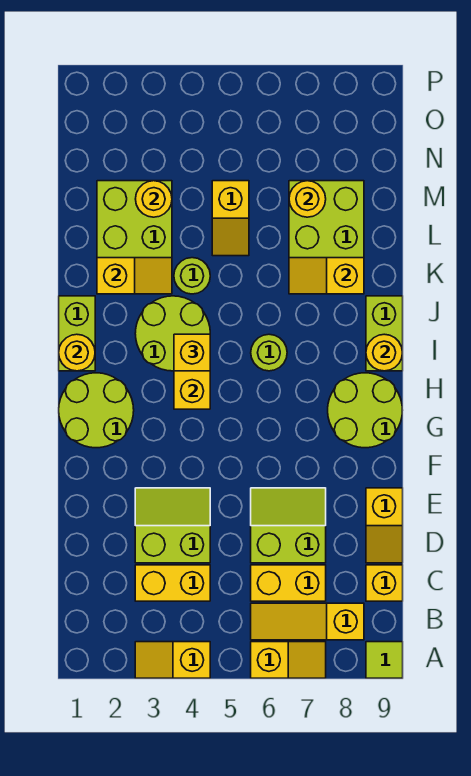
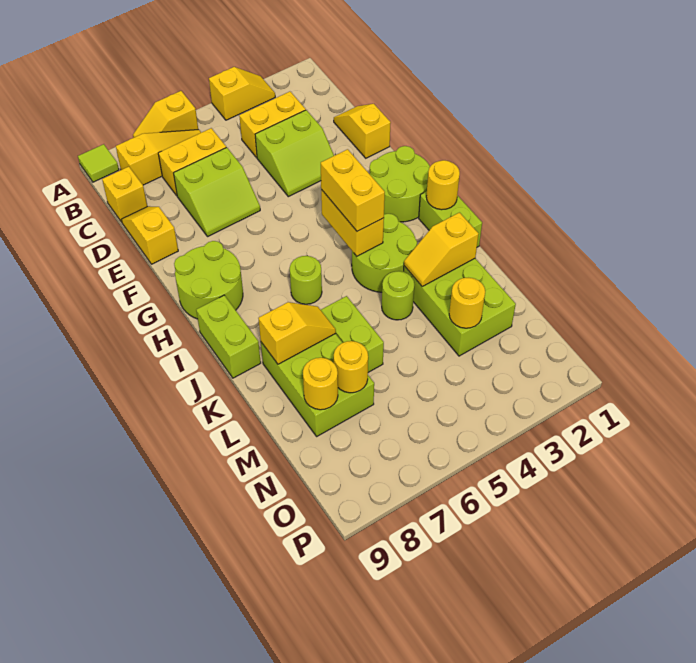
yellow 1x1 brick [174,334,210,371] -> yellow 1x2 brick [321,149,385,231]
yellow 1x1 round brick [366,334,403,371] -> yellow 1x1 round brick moved to [303,358,338,410]
none -> lime 1x2 brick [321,296,384,372]
yellow 1x2 slope [212,181,249,256] -> yellow 1x2 slope moved to [334,104,391,158]

